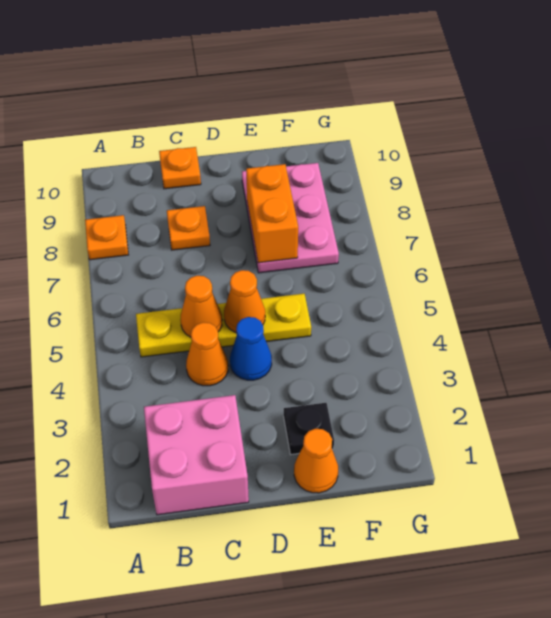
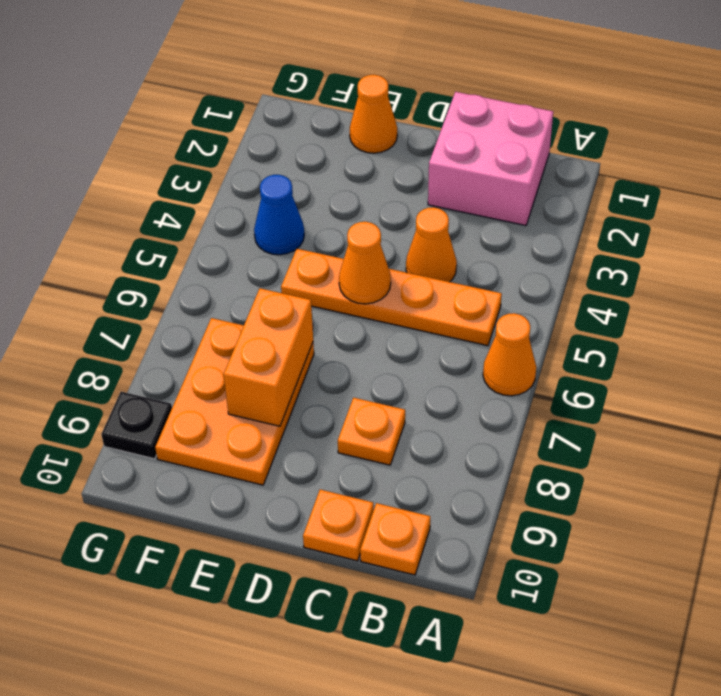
orange 1x1 plate [85,215,128,260] -> orange 1x1 plate moved to [360,503,430,575]
yellow 1x4 plate [136,294,311,357] -> orange 1x4 plate [281,249,502,346]
orange 1x1 cone [180,276,222,337] -> orange 1x1 cone moved to [483,313,536,396]
blue 1x1 cone [230,317,272,380] -> blue 1x1 cone moved to [254,175,304,255]
black 1x1 plate [284,403,334,454] -> black 1x1 plate moved to [101,392,172,459]
pink 2x3 plate [242,163,339,273] -> orange 2x3 plate [155,318,314,485]

